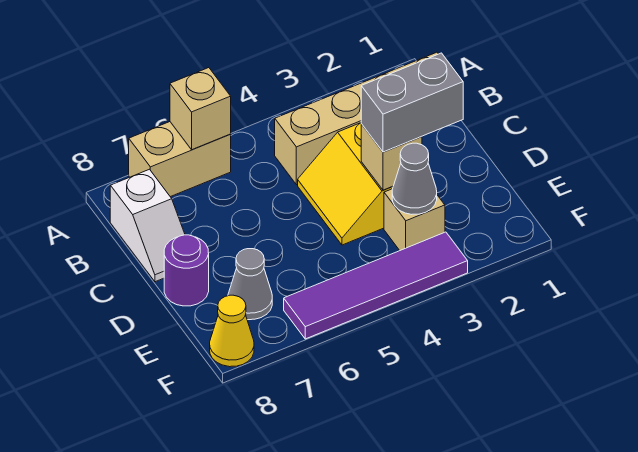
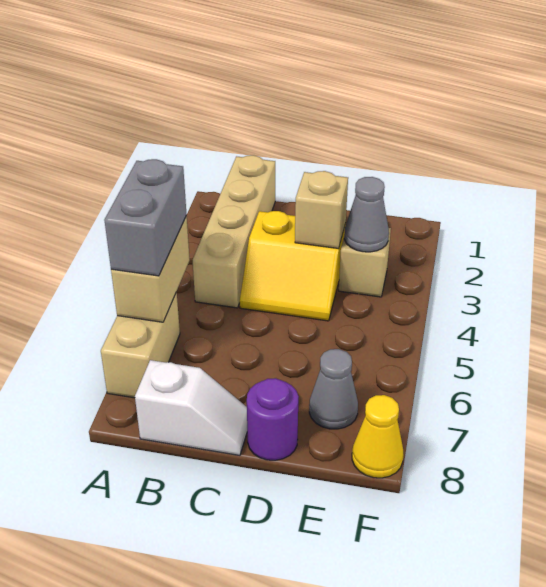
tan 1x1 brick [170,68,231,150] -> tan 1x2 brick [111,216,190,322]
grey 1x2 brick [361,53,463,152] -> grey 1x2 brick moved to [104,159,187,276]
purple 1x4 tile [284,232,468,339] -> none

